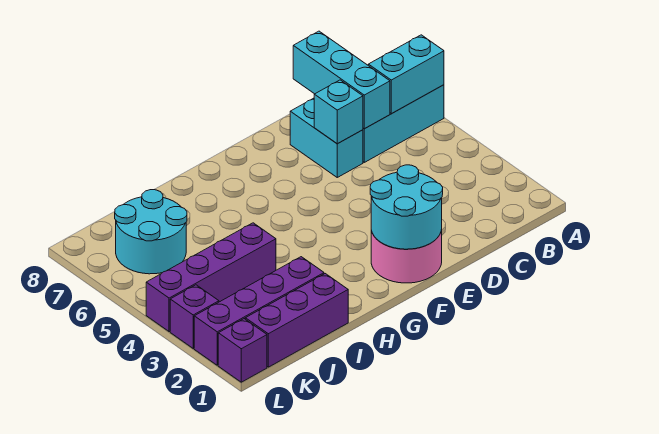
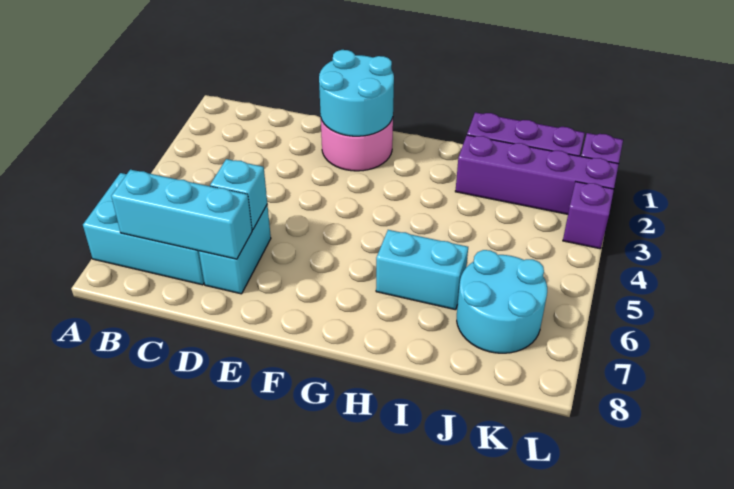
cyan 1x2 brick [368,35,444,114] -> cyan 1x2 brick moved to [376,230,468,310]
cyan 1x3 brick [293,31,390,129] -> cyan 1x3 brick turned to [111,170,252,259]
purple 1x4 brick [146,223,276,332] -> none

